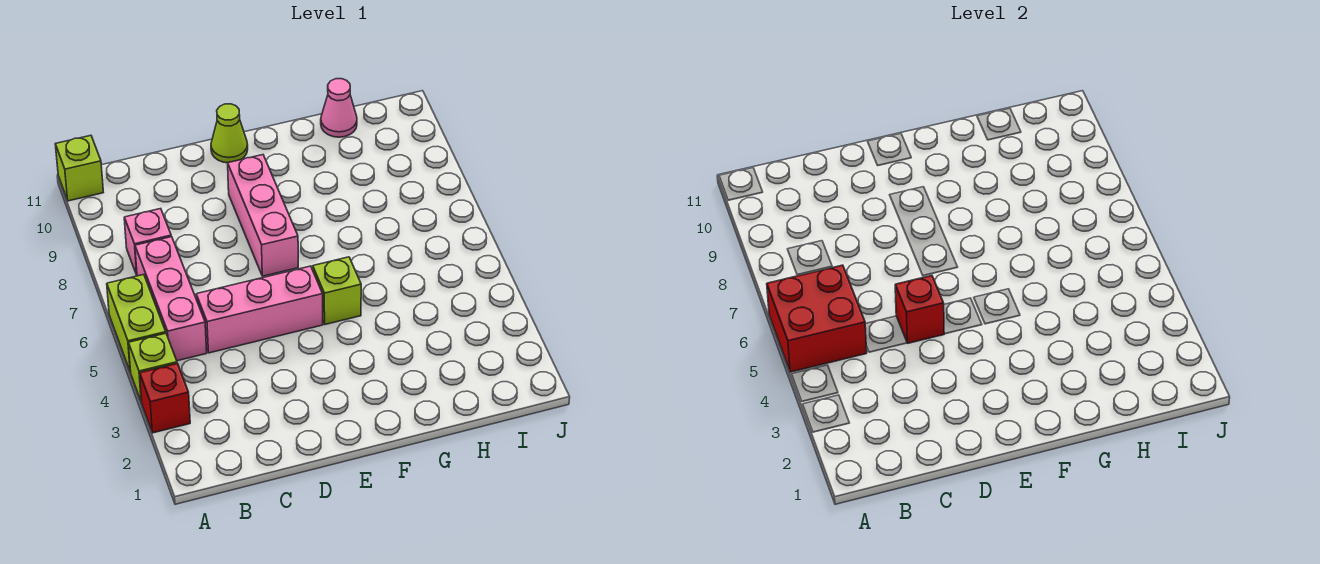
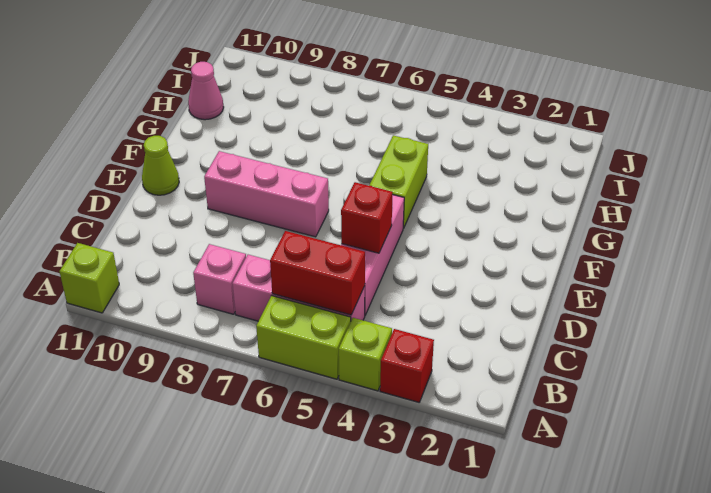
red 2x2 brick [767,265,867,372] -> red 1x2 brick [270,231,365,315]
lime 1x1 brick [313,257,361,324] -> lime 1x2 brick [369,135,428,228]

